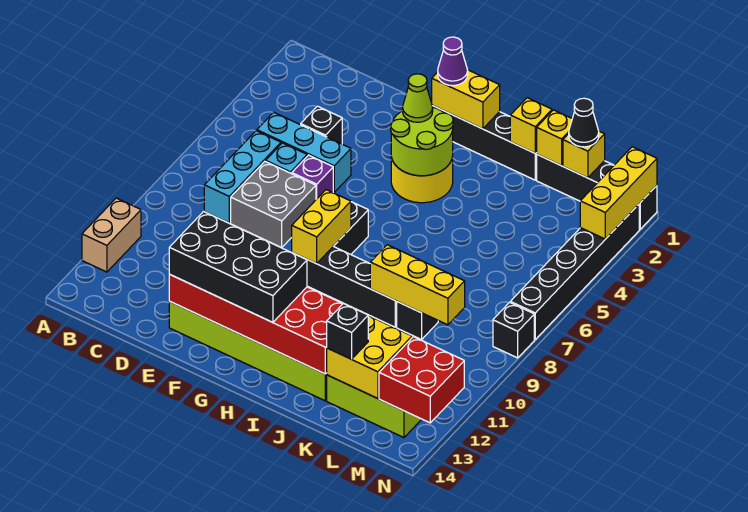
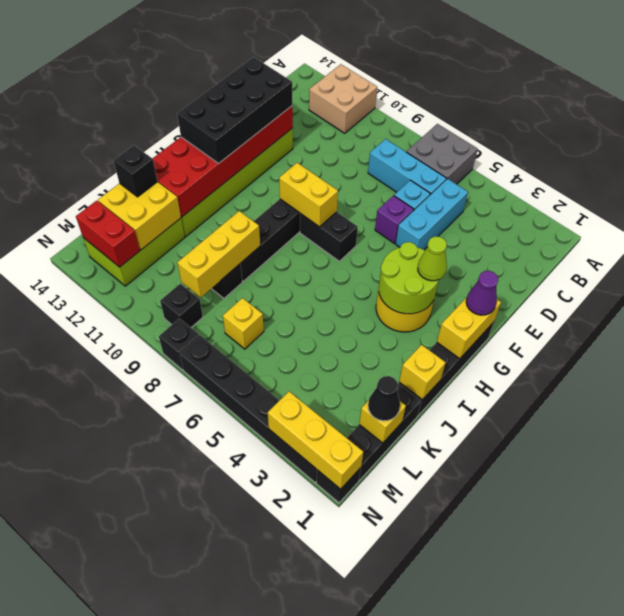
tan 1x2 brick [82,198,141,272] -> tan 2x2 brick [309,64,377,133]
black 1x1 brick [301,106,342,144] -> black 1x1 brick moved to [160,284,203,327]
grey 2x2 brick [231,161,316,248] -> grey 2x2 brick moved to [407,124,478,184]
yellow 1x1 brick [536,110,572,166] -> yellow 1x1 brick moved to [223,298,264,349]
red 2x2 brick [379,337,464,423] -> red 1x2 brick [76,201,140,267]

